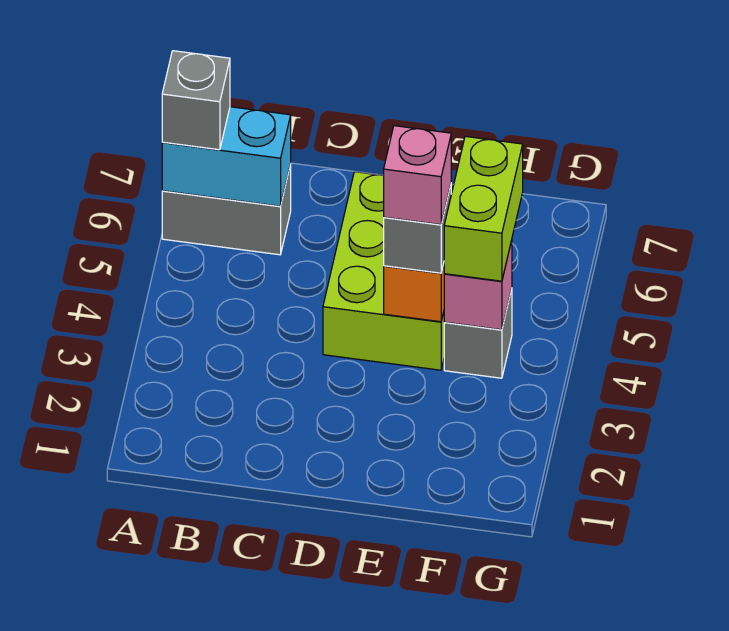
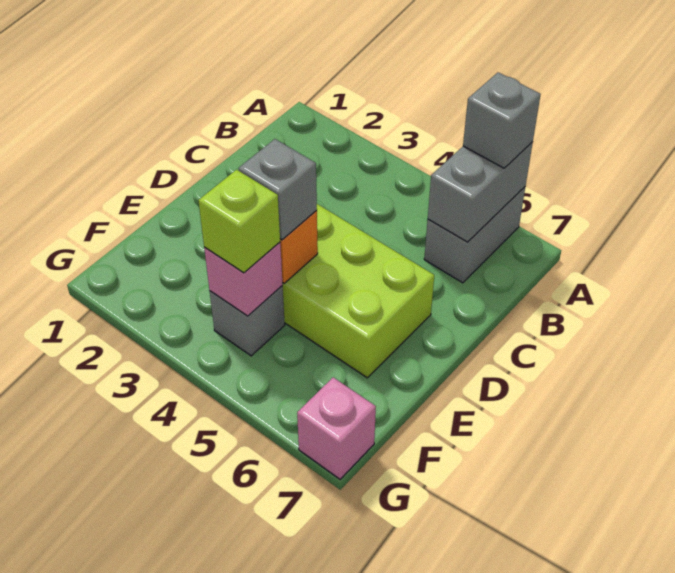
cyan 1x2 brick [162,107,291,206] -> grey 1x2 brick [428,142,533,242]
pink 1x1 brick [384,126,451,225] -> pink 1x1 brick moved to [297,377,376,479]
lime 1x2 brick [444,136,523,281] -> lime 1x1 brick [198,170,280,273]

